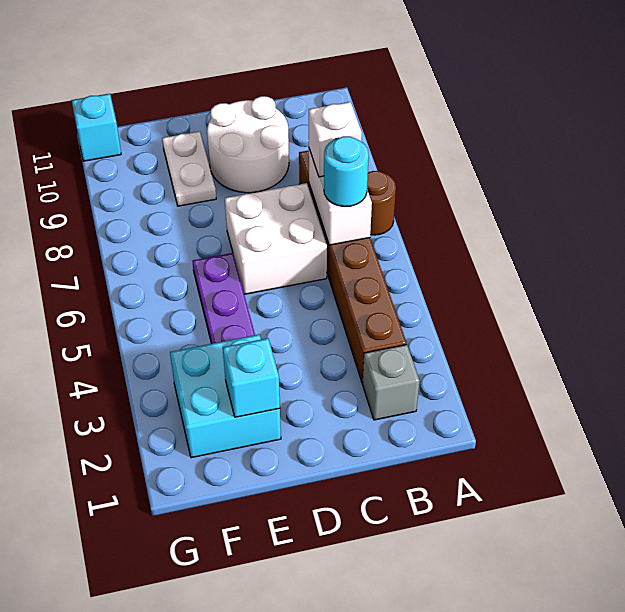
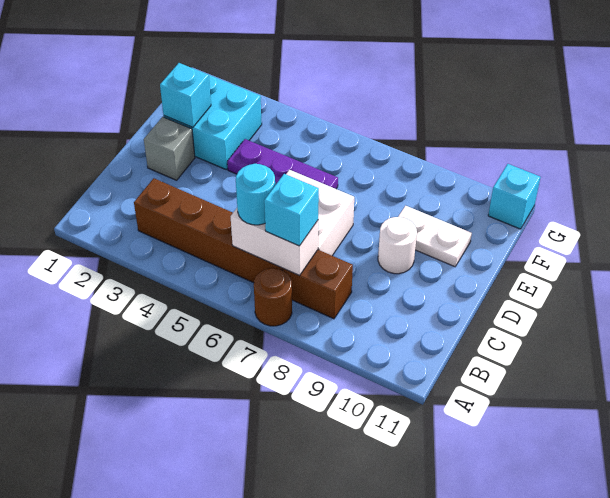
grey 1x1 brick [362,345,420,420] -> grey 1x1 brick moved to [144,117,195,180]
white 1x1 brick [309,102,362,177] -> cyan 1x1 brick [264,174,319,246]
white 2x2 round brick [207,96,289,193] -> white 1x1 round brick [378,217,417,274]

